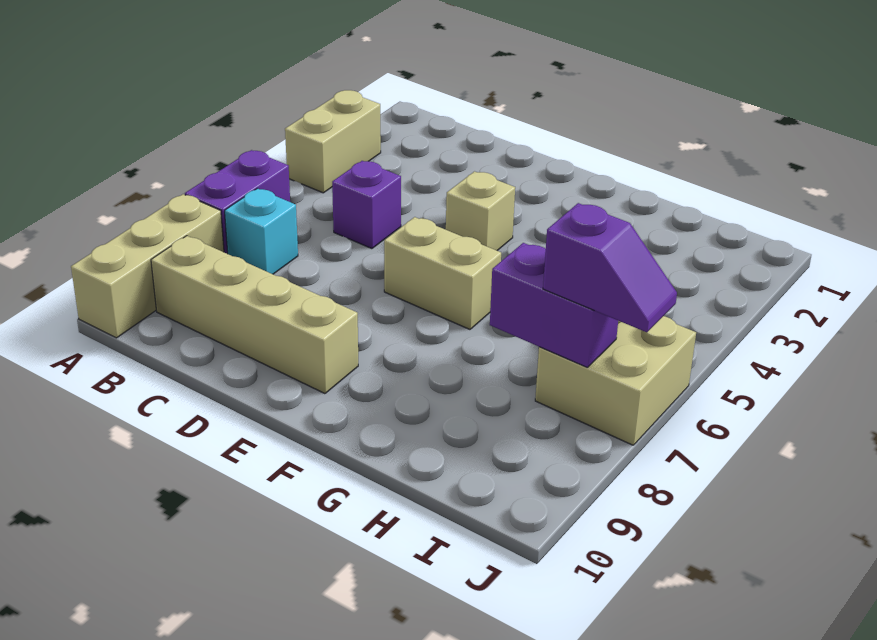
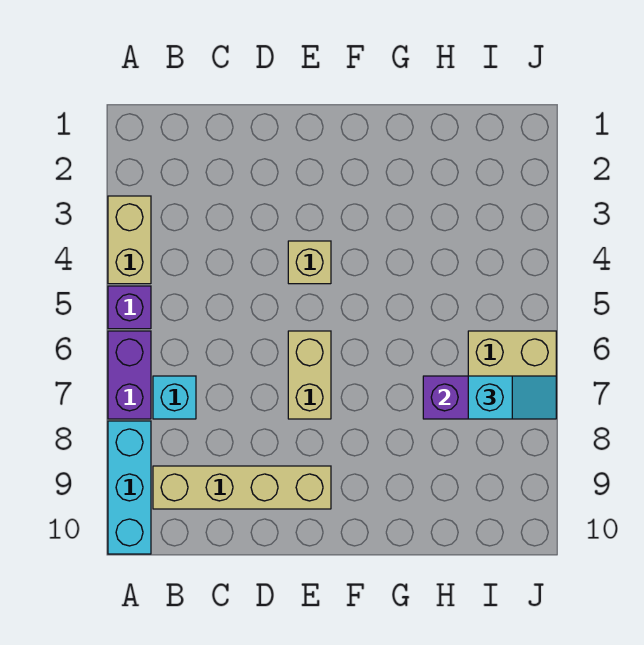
tan 1x3 brick [71,194,224,338] -> cyan 1x3 brick [108,421,151,554]
purple 1x1 brick [332,161,401,249] -> purple 1x1 brick moved to [108,286,151,329]
tan 1x2 brick [384,217,501,329] -> tan 1x2 brick turned to [288,331,331,419]
purple 1x2 slope [543,203,677,332] -> cyan 1x2 slope [468,376,556,419]

